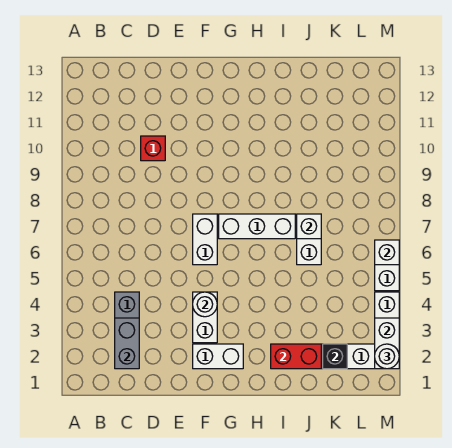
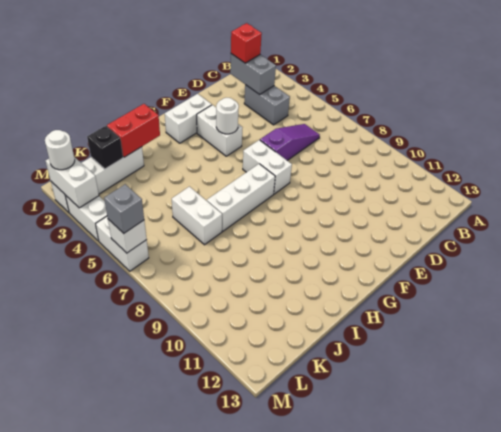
none -> purple 1x3 slope [260,124,320,161]
red 1x1 brick [141,136,165,161] -> red 1x1 brick moved to [231,23,262,63]
white 1x1 brick [297,214,321,239] -> none
none -> grey 1x1 brick [104,184,144,233]

